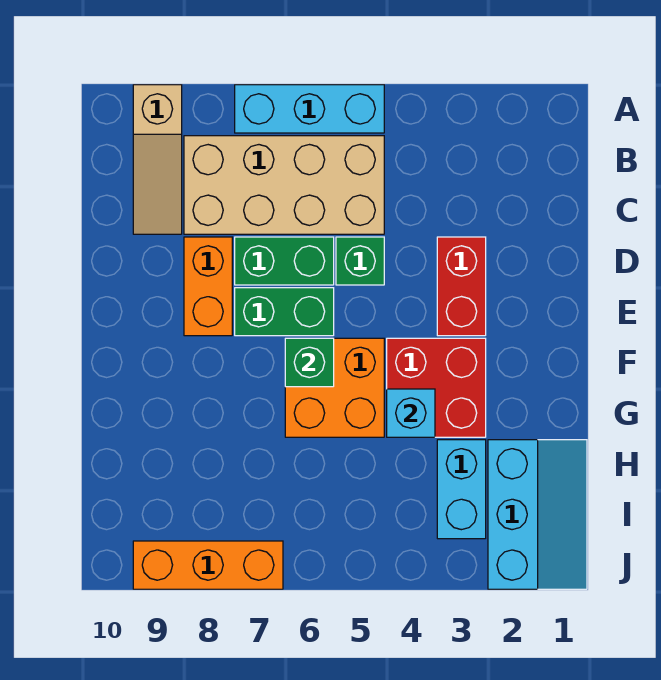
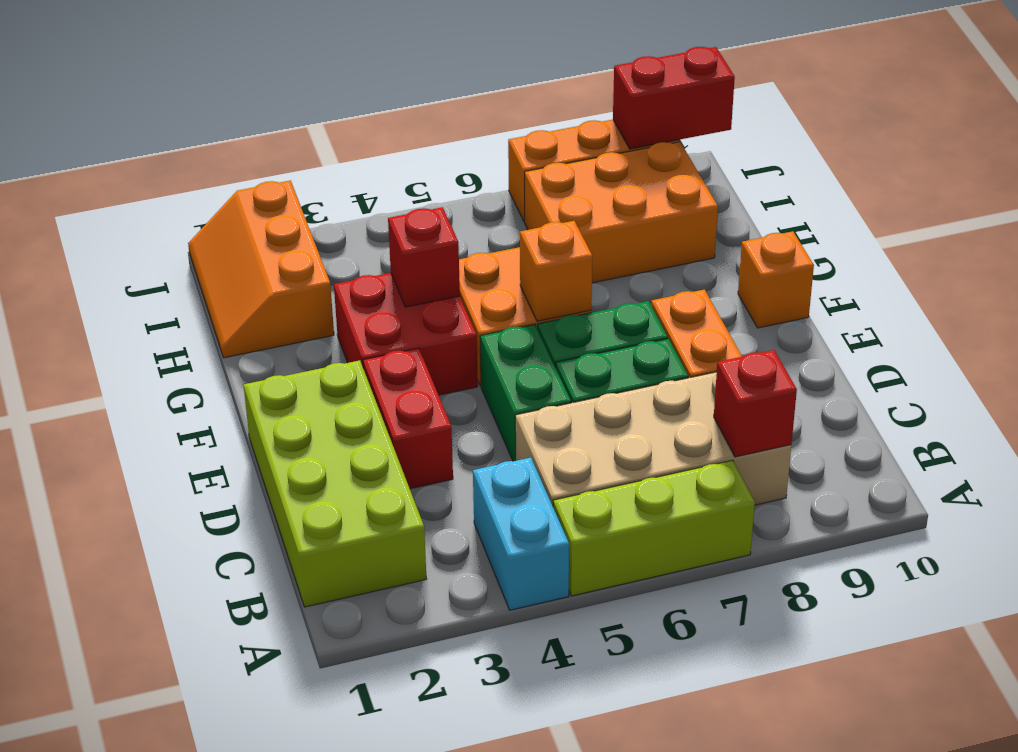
cyan 1x3 brick [235,85,384,133] -> lime 1x3 brick [553,460,755,596]
tan 1x3 slope [133,85,182,234] -> none
none -> lime 2x4 brick [244,360,426,607]
none -> red 1x1 brick [714,350,797,457]
green 1x1 brick [336,237,384,285] -> green 1x2 brick [480,324,571,461]
green 1x1 brick [285,338,334,387] -> orange 1x1 brick [520,221,592,321]
none -> orange 1x1 brick [738,231,814,328]
cyan 1x1 brick [387,389,435,437] -> red 1x1 brick [388,207,460,307]
cyan 2x3 slope [488,440,587,589] -> orange 2x3 slope [188,181,334,358]
cyan 1x2 brick [437,440,486,539] -> cyan 1x2 brick moved to [473,458,569,610]
none -> orange 2x3 brick [525,142,718,283]
none -> red 1x2 brick [613,47,735,149]

